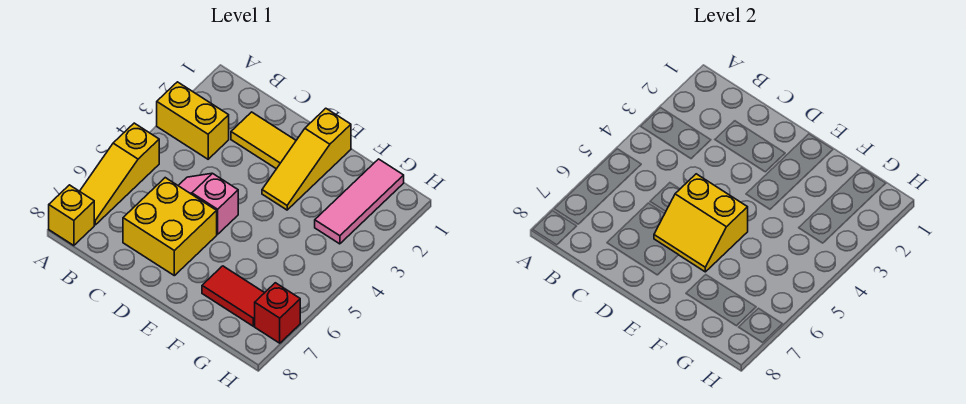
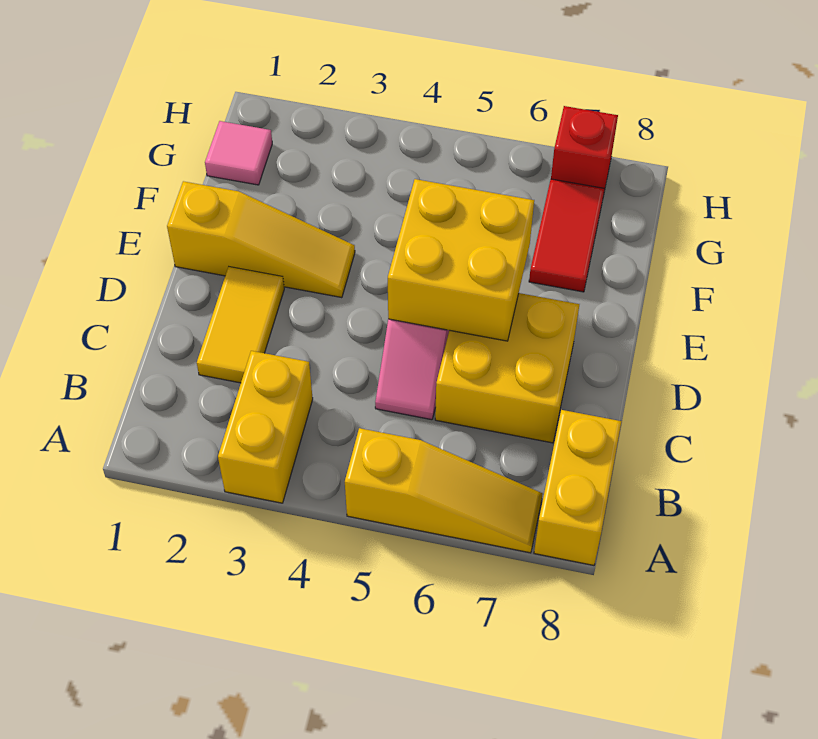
yellow 1x1 brick [49,185,94,246] -> yellow 1x2 brick [534,410,622,565]
yellow 2x2 slope [654,174,748,272] -> yellow 2x2 brick [388,179,534,341]
pink 1x3 tile [315,159,404,244] -> pink 1x1 tile [205,121,272,185]

